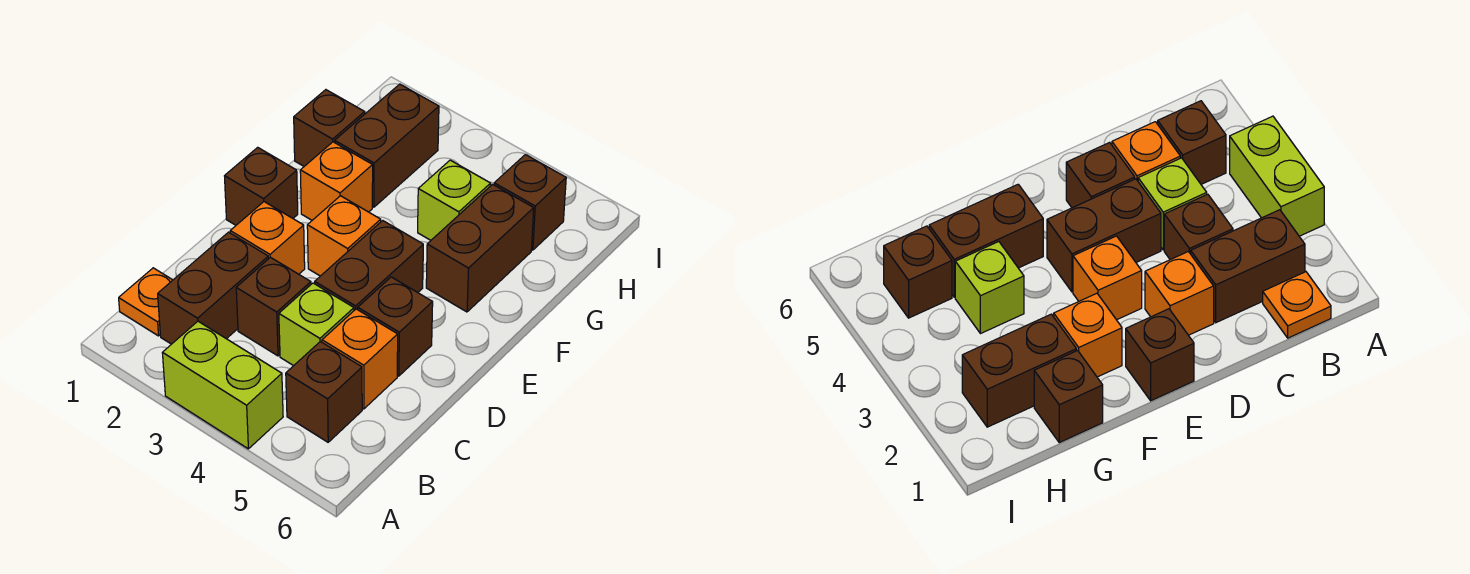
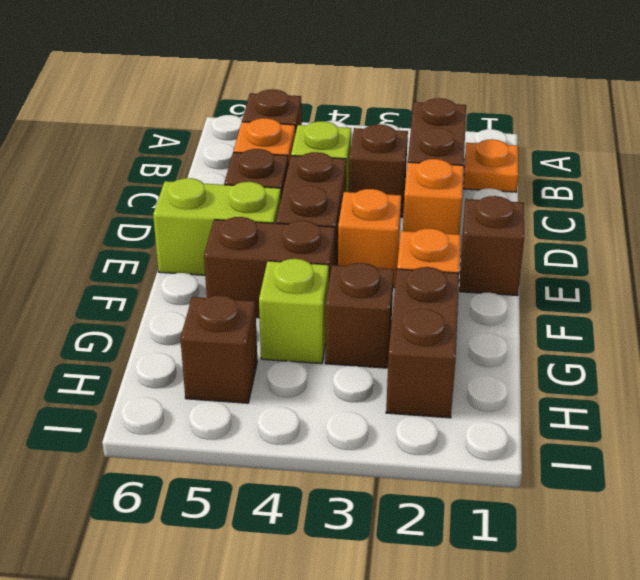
lime 1x2 brick [163,321,283,449] -> lime 1x2 brick moved to [153,178,281,275]
brown 1x2 brick [426,184,534,312] -> brown 1x2 brick turned to [204,217,335,318]
brown 1x1 brick [294,90,365,166] -> brown 1x1 brick moved to [325,263,394,368]

